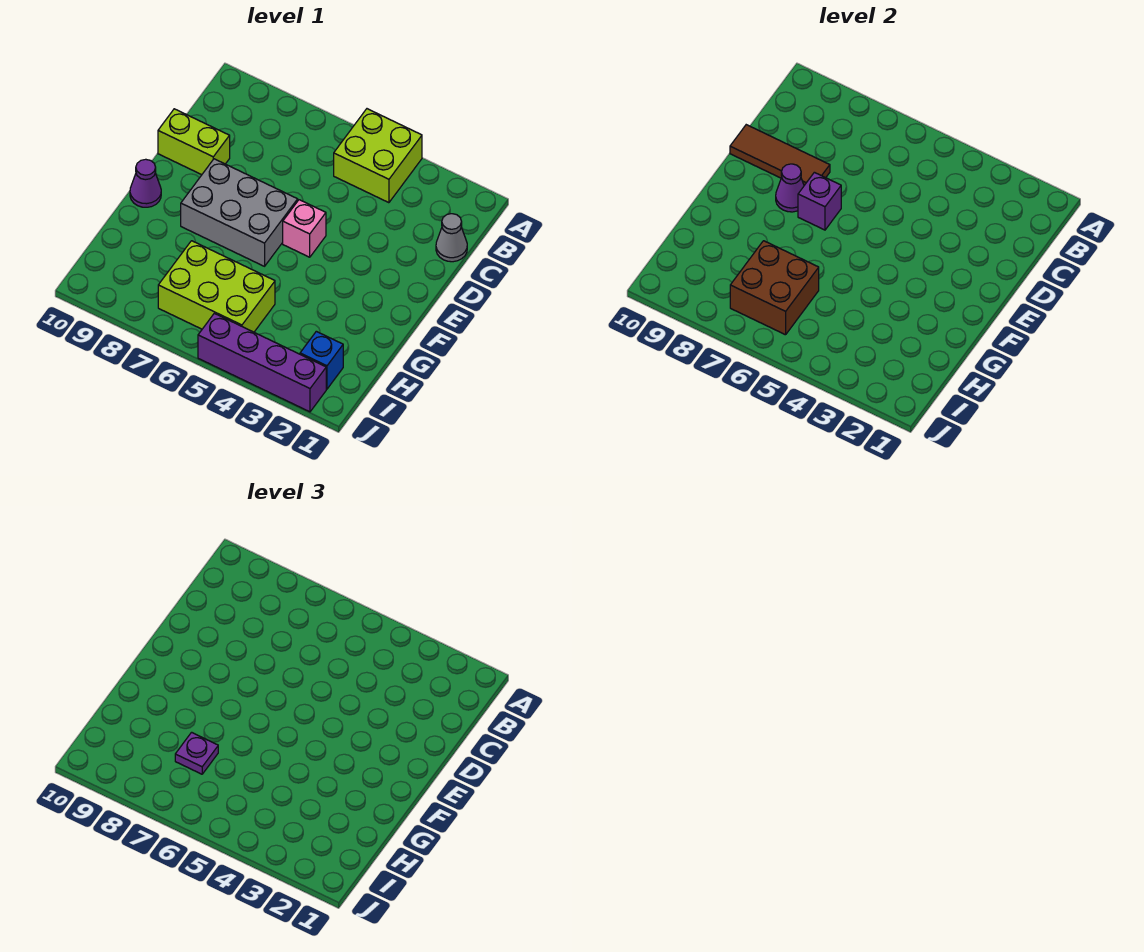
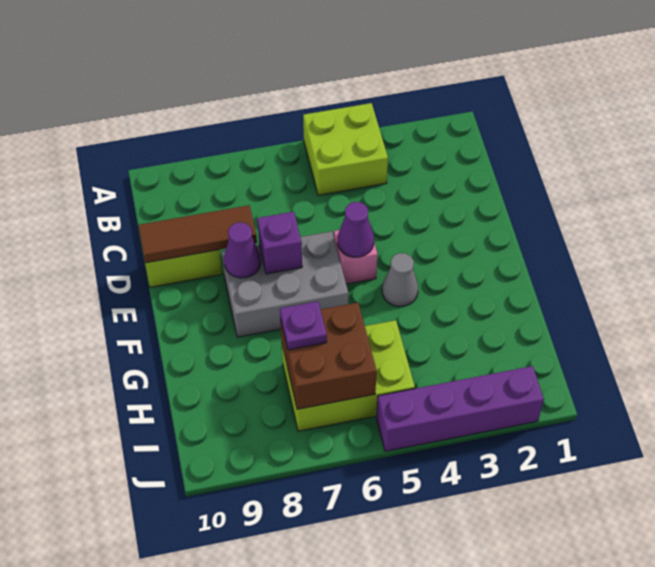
grey 1x1 cone [436,214,467,262] -> grey 1x1 cone moved to [382,253,418,307]
purple 1x1 cone [130,159,161,207] -> purple 1x1 cone moved to [338,202,374,257]
blue 1x1 brick [300,331,343,389] -> none

